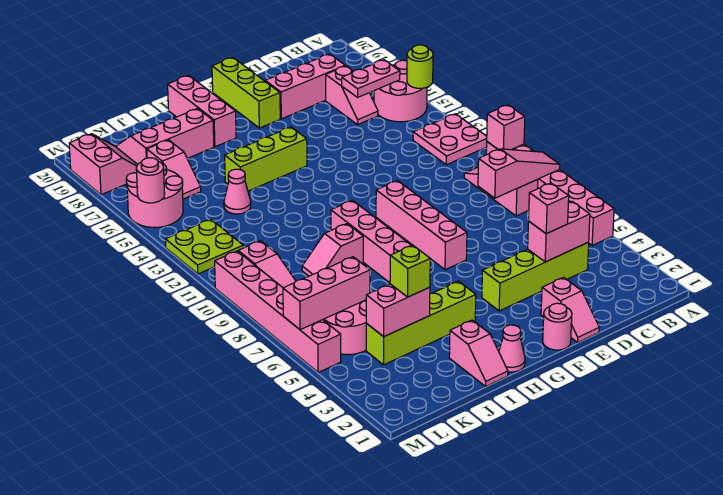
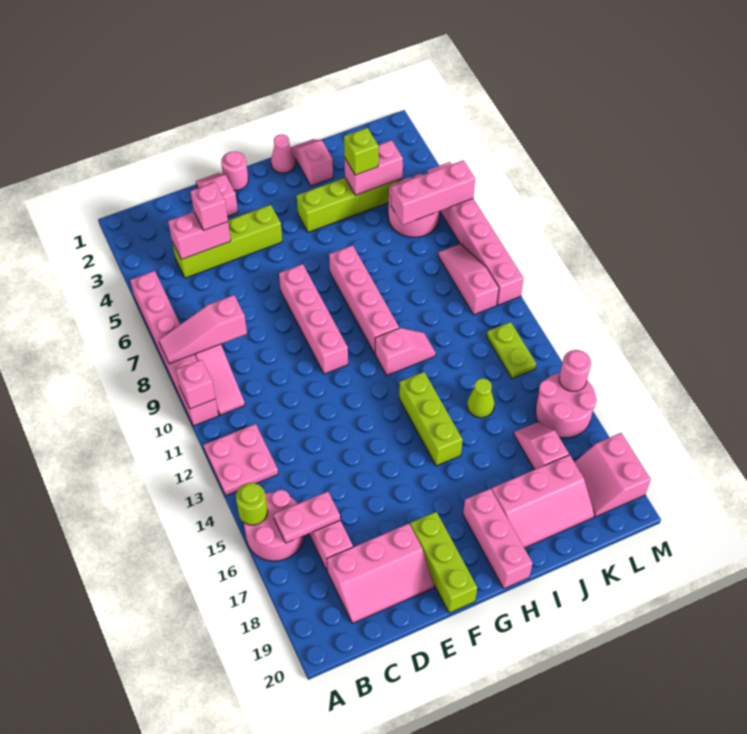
lime 1x3 brick [225,127,307,191] -> lime 1x3 brick turned to [399,372,463,466]
pink 1x2 slope [302,224,363,276] -> pink 1x2 slope moved to [375,328,436,375]
pink 1x1 cone [224,169,251,214] -> lime 1x1 cone [467,378,494,418]
lime 2x2 plate [165,219,243,274] -> lime 1x2 plate [487,322,536,378]

